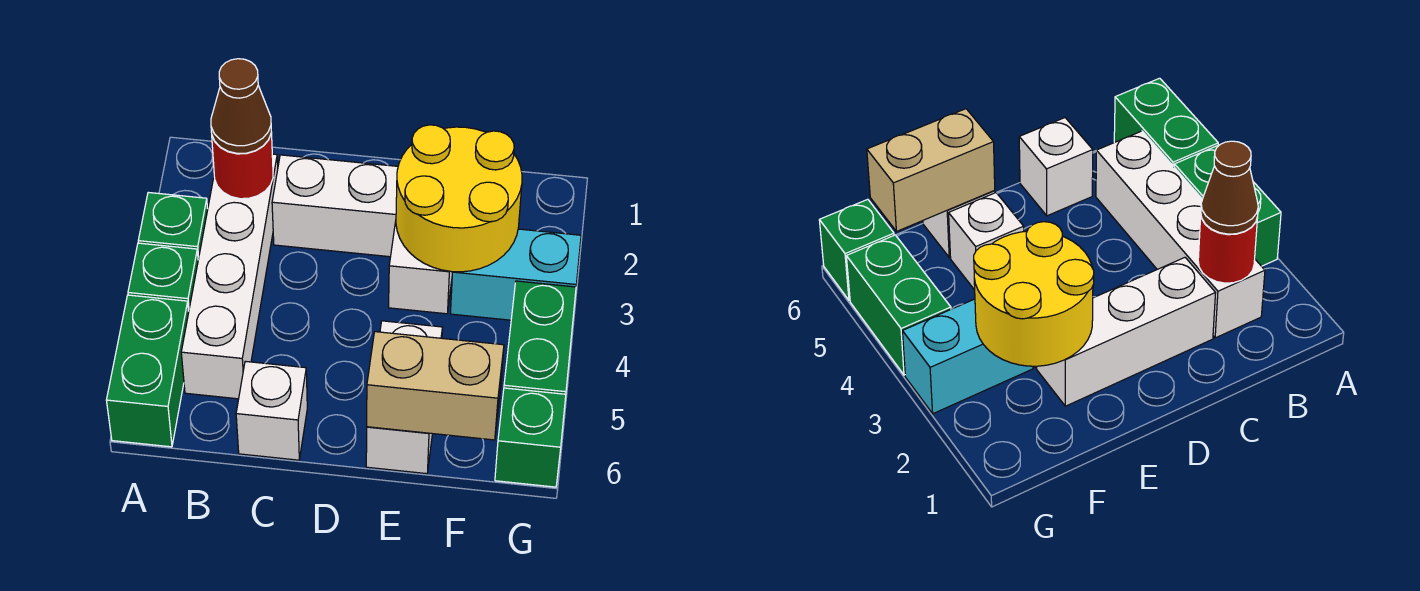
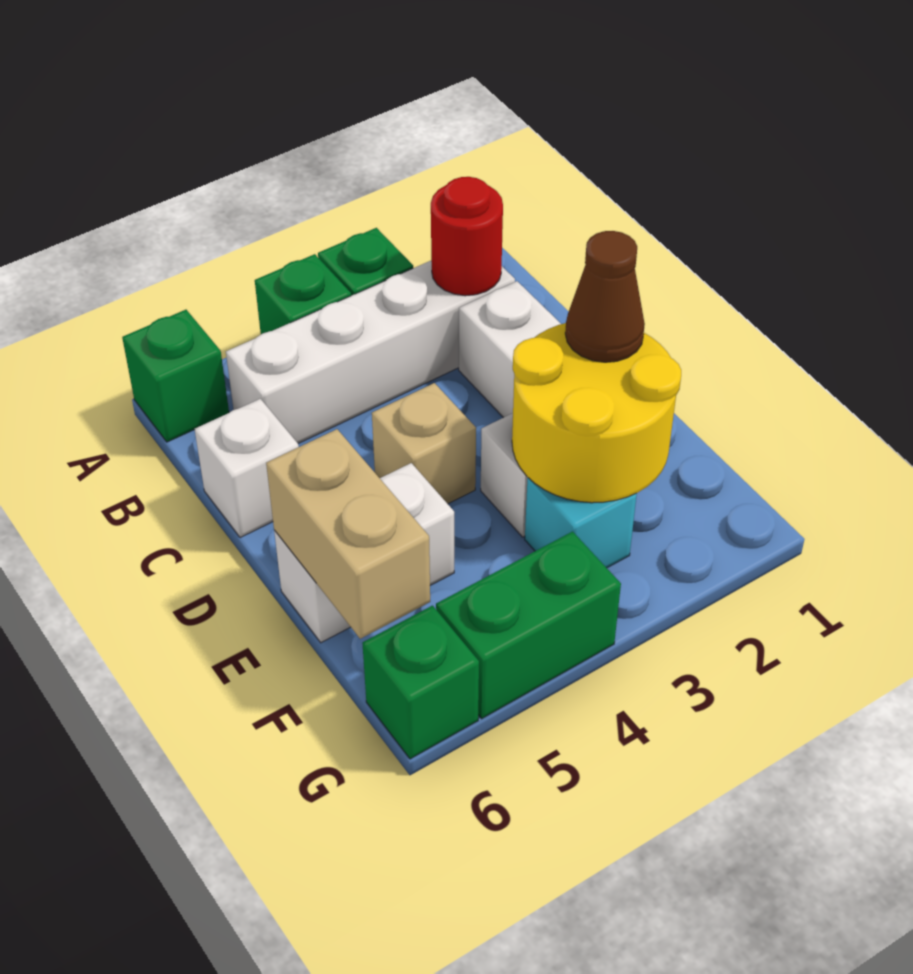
green 1x2 brick [106,295,189,447] -> green 1x1 brick [122,310,229,442]
brown 1x1 cone [211,59,271,153] -> brown 1x1 cone moved to [565,231,645,362]
none -> tan 1x1 brick [372,383,476,504]
cyan 1x2 brick [450,229,581,320] -> cyan 1x1 brick [525,478,637,568]

